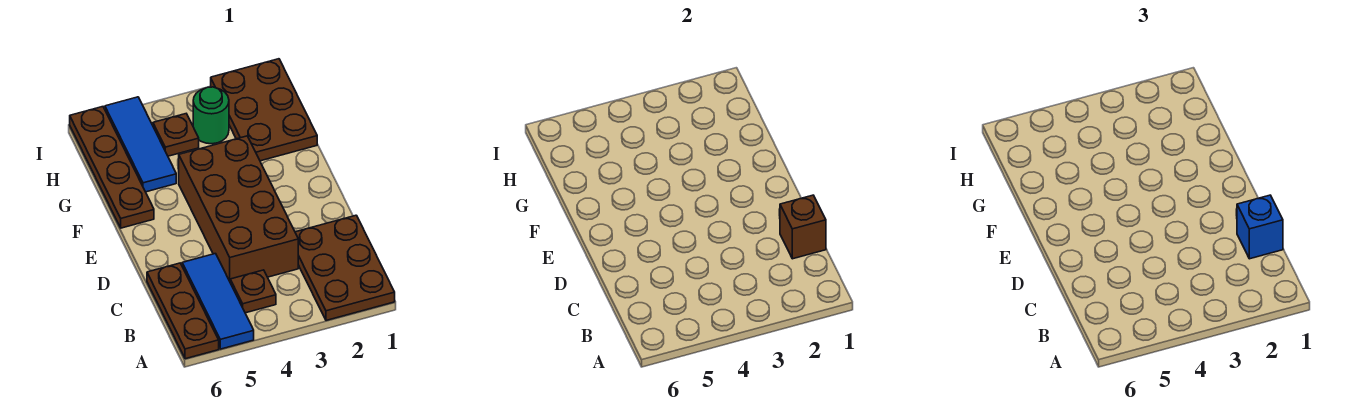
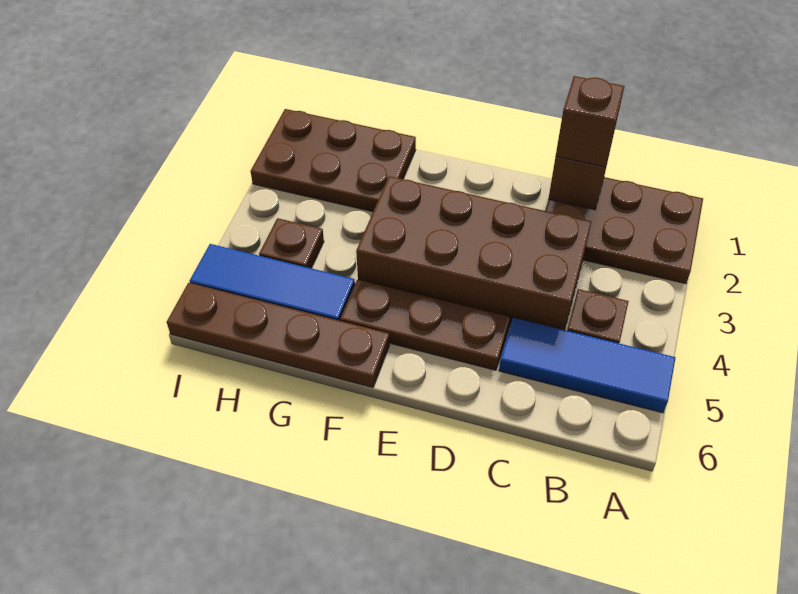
brown 1x3 plate [147,263,219,359] -> brown 1x3 plate moved to [340,280,510,370]
blue 1x1 brick [1237,195,1283,259] -> brown 1x1 brick [556,76,625,167]
green 1x1 round brick [193,87,229,144] -> none

